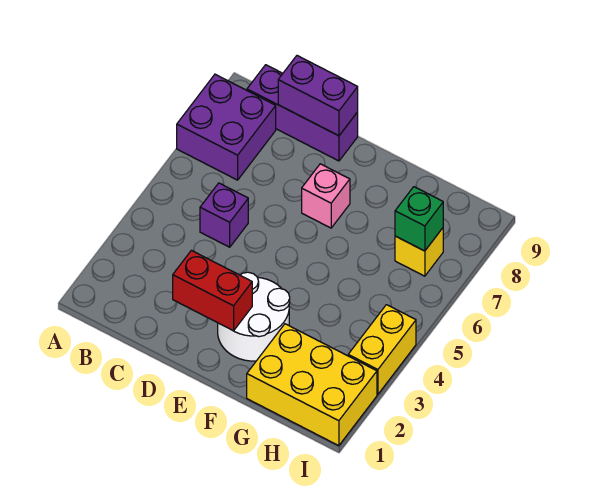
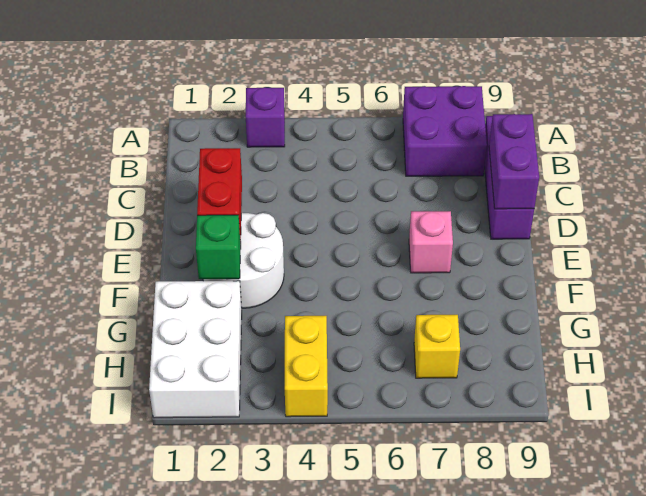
purple 1x1 brick [200,183,248,247] -> purple 1x1 brick moved to [246,87,285,147]
yellow 2x3 brick [247,324,377,446] -> white 2x3 brick [149,281,242,418]
green 1x1 brick [395,187,443,251] -> green 1x1 brick moved to [196,215,241,279]
yellow 1x2 brick [348,305,416,394] -> yellow 1x2 brick turned to [285,316,328,417]

